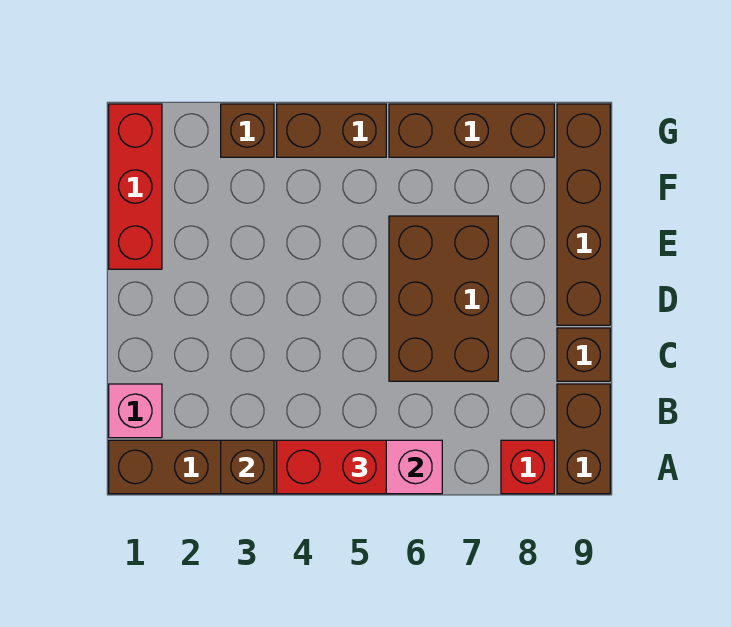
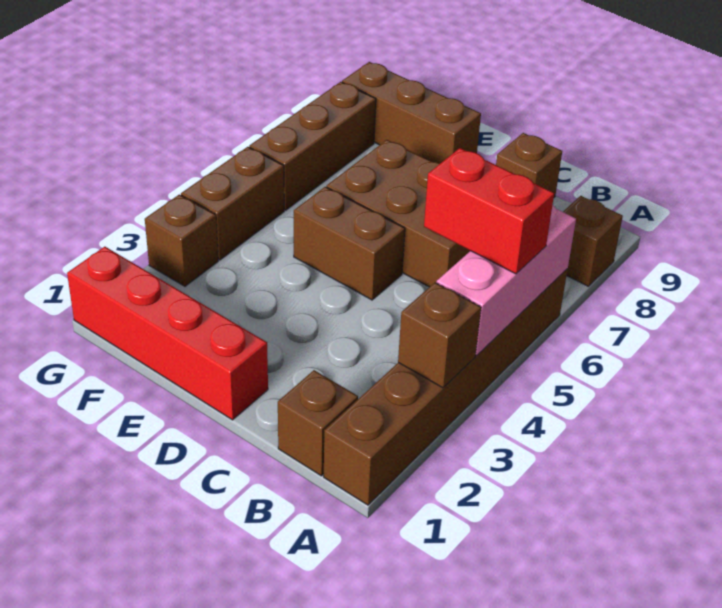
red 1x2 brick [277,440,386,494] -> red 1x2 brick turned to [424,148,554,274]
red 1x1 brick [501,440,554,494] -> brown 1x1 brick [563,196,623,287]
brown 1x2 brick [557,384,610,494] -> brown 1x2 brick moved to [294,187,405,300]
pink 1x1 brick [109,384,162,438] -> brown 1x1 brick [278,370,358,476]
brown 1x4 brick [557,104,610,325] -> brown 1x3 brick [342,62,481,163]
red 1x3 brick [109,104,162,269] -> red 1x4 brick [67,247,268,420]

